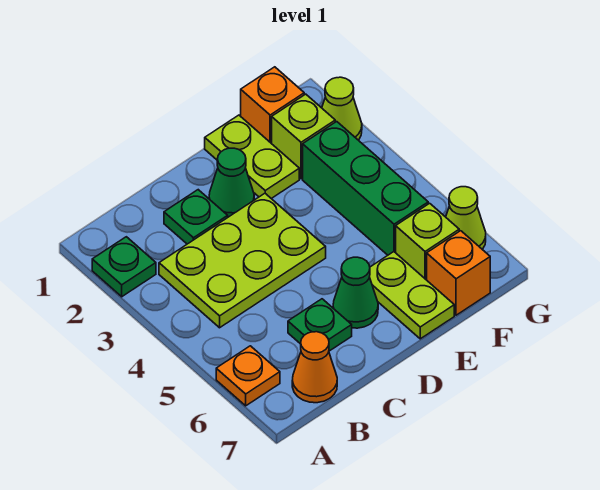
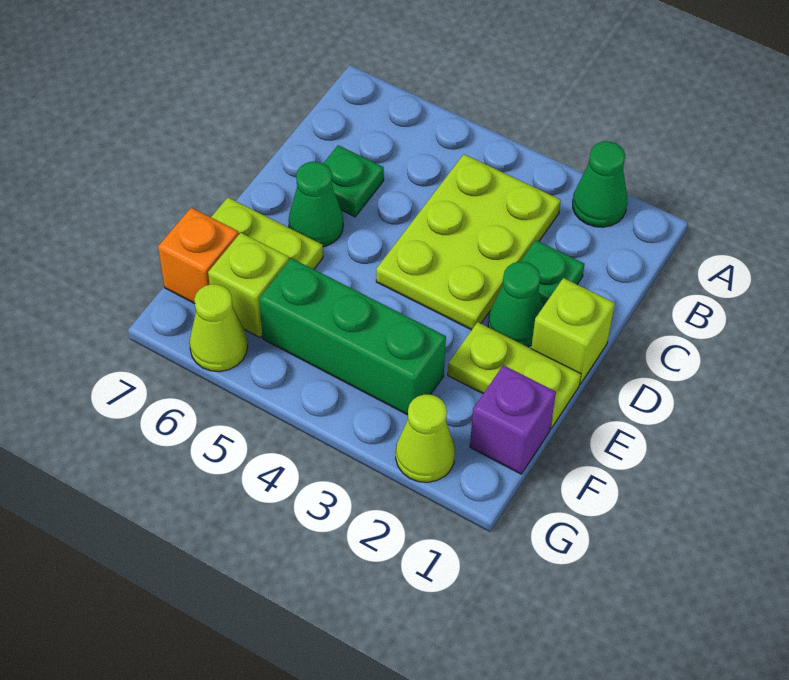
green 1x1 plate [92,237,156,297] -> green 1x1 cone [573,141,627,227]
orange 1x1 plate [216,346,280,406] -> none
orange 1x1 cone [292,332,337,403] -> none
orange 1x1 brick [241,67,304,144] -> purple 1x1 brick [470,365,556,474]
lime 1x1 brick [272,94,335,179] -> lime 1x1 brick moved to [531,278,615,384]

